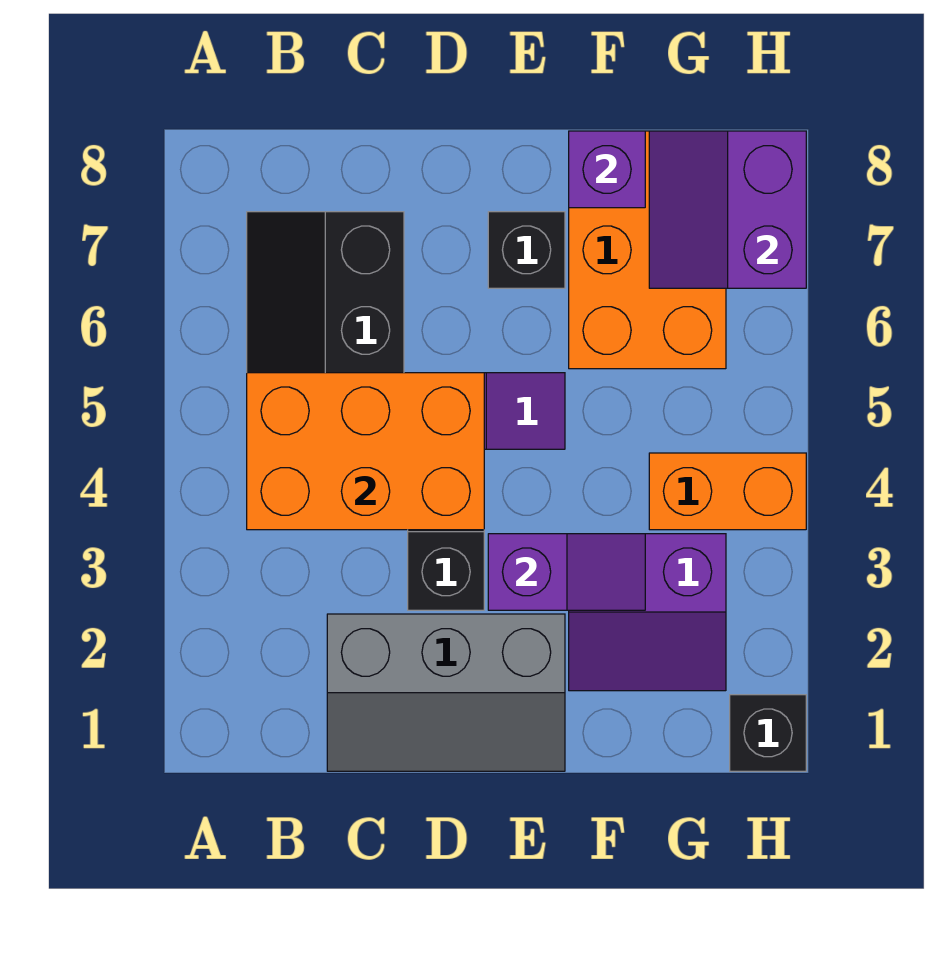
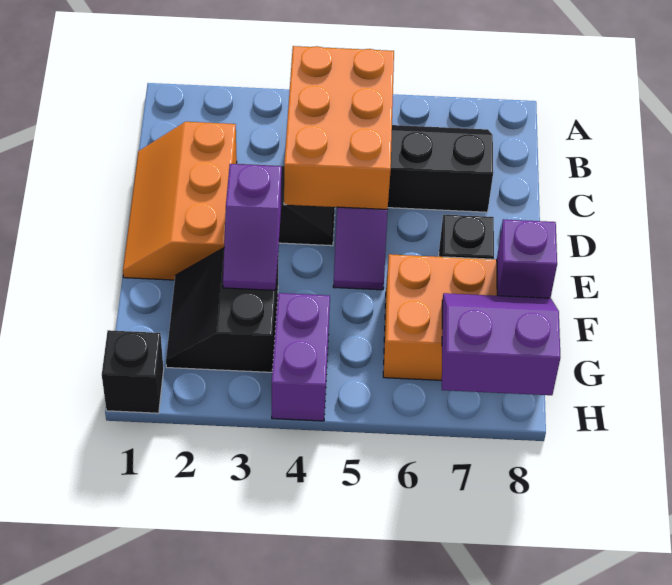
grey 2x3 slope [327,614,565,771] -> orange 2x3 slope [123,122,237,280]
purple 2x2 slope [569,534,726,691] -> black 2x2 slope [166,248,278,372]
orange 1x2 brick [649,453,806,530] -> purple 1x2 brick [272,293,330,421]

